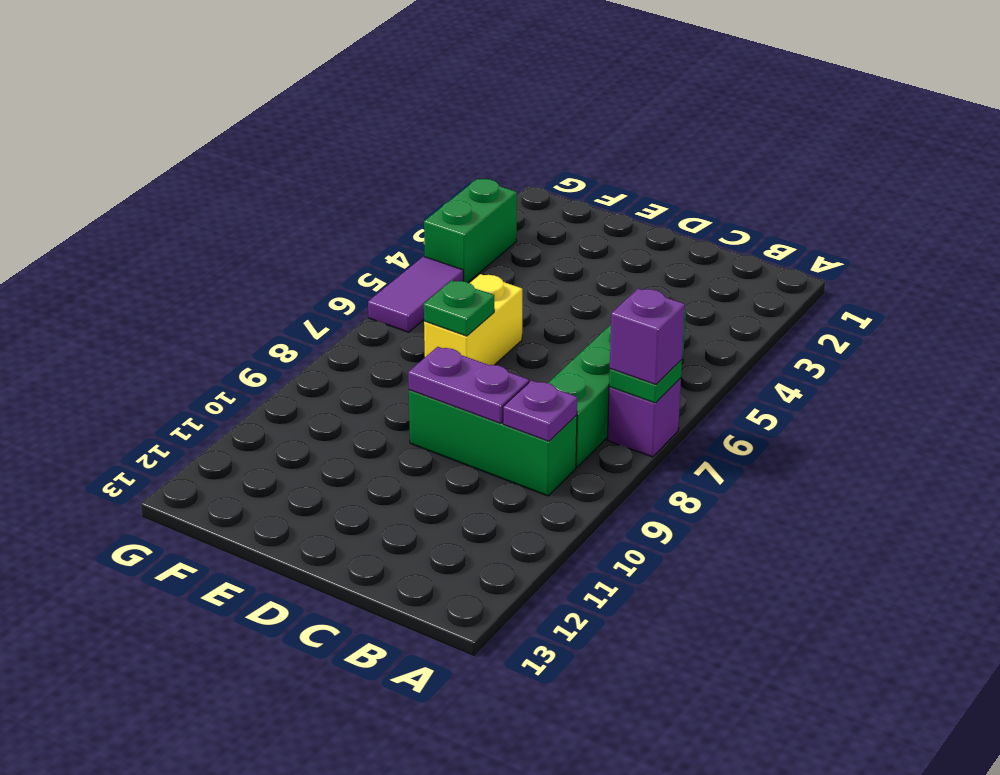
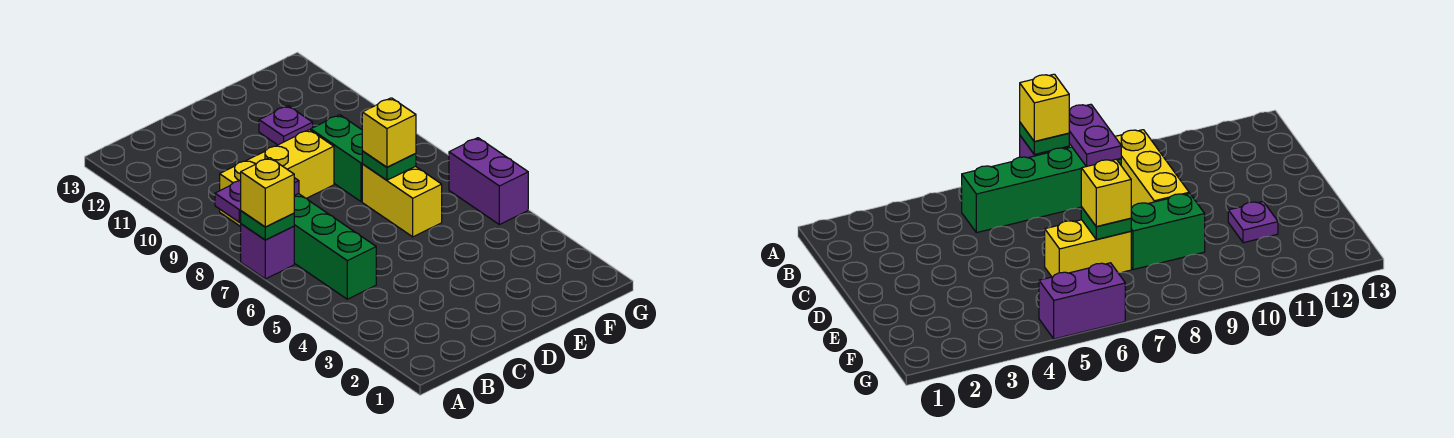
purple 1x1 brick [610,288,685,385] -> yellow 1x1 brick [241,158,294,227]
green 1x3 brick [409,390,577,496] -> yellow 1x3 brick [220,130,334,227]
purple 1x1 plate [503,380,577,441] -> purple 1x1 plate moved to [259,106,313,145]
purple 1x2 plate [408,347,529,424] -> purple 1x2 plate moved to [215,178,299,222]
none -> yellow 1x1 brick [362,98,416,167]
green 1x2 brick [424,179,517,282] -> green 1x2 brick moved to [311,115,362,202]
purple 1x2 tile [368,256,463,332] -> purple 1x2 brick [449,138,528,225]

